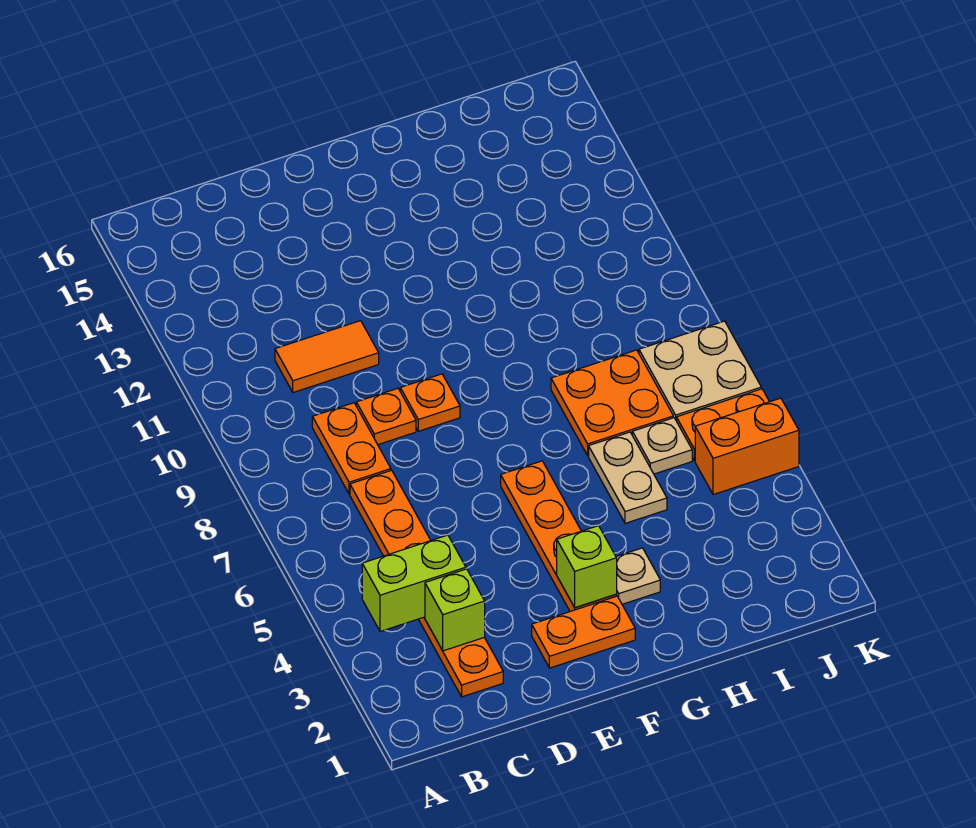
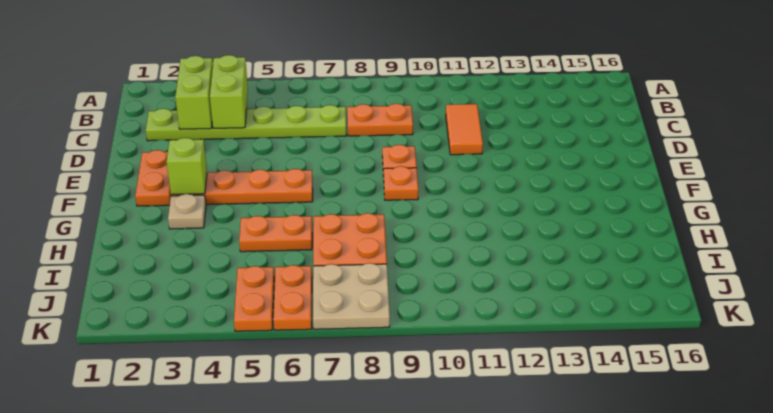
orange 1x6 plate [350,470,503,697] -> lime 1x6 plate [146,105,346,141]
lime 1x1 brick [425,569,485,651] -> lime 1x2 brick [175,56,213,129]
orange 1x1 plate [356,388,416,445] -> orange 1x1 plate moved to [384,166,419,200]
tan 1x2 plate [589,432,667,523] -> orange 1x2 plate [239,215,312,252]
tan 1x1 plate [632,418,692,474] -> none
orange 1x2 brick [695,398,799,495] -> orange 1x2 plate [234,266,274,331]

